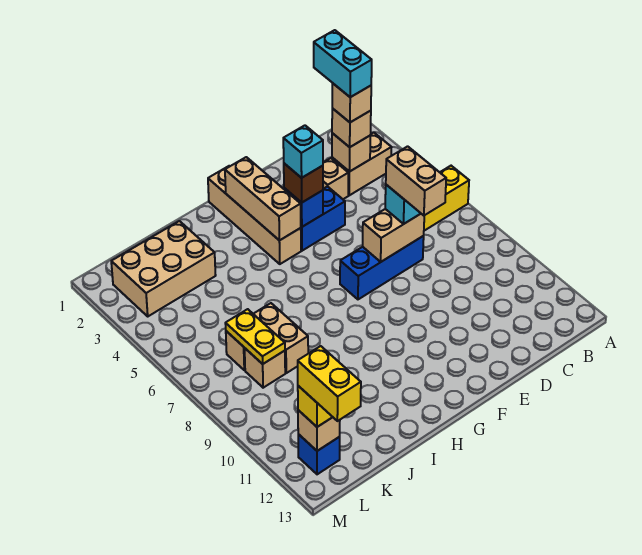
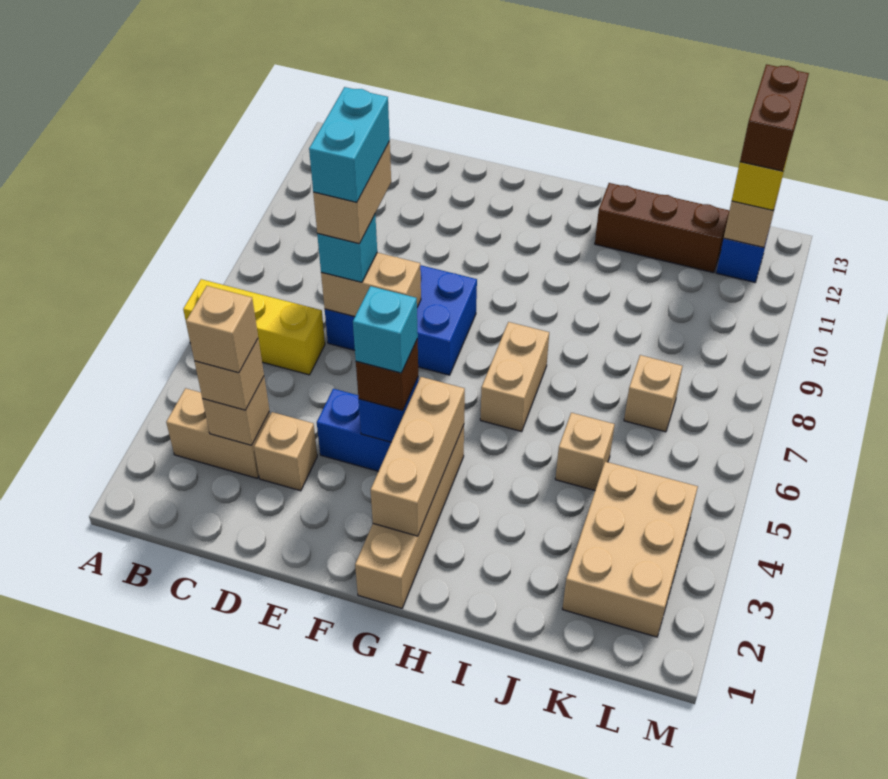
cyan 1x2 brick [314,30,372,97] -> cyan 1x2 brick moved to [309,87,390,202]
blue 1x3 brick [340,236,424,299] -> blue 2x3 brick [325,265,477,375]
none -> brown 1x3 brick [595,183,729,273]
tan 2x3 brick [111,221,216,316] -> tan 2x3 brick turned to [562,462,698,637]
tan 1x2 brick [254,303,308,373] -> tan 1x2 brick moved to [480,322,549,431]
yellow 1x2 plate [225,309,285,364] -> none
tan 1x1 brick [245,349,285,388] -> tan 1x1 brick moved to [555,413,615,490]
yellow 1x2 brick [298,346,361,421] -> brown 1x2 brick [740,64,809,171]

